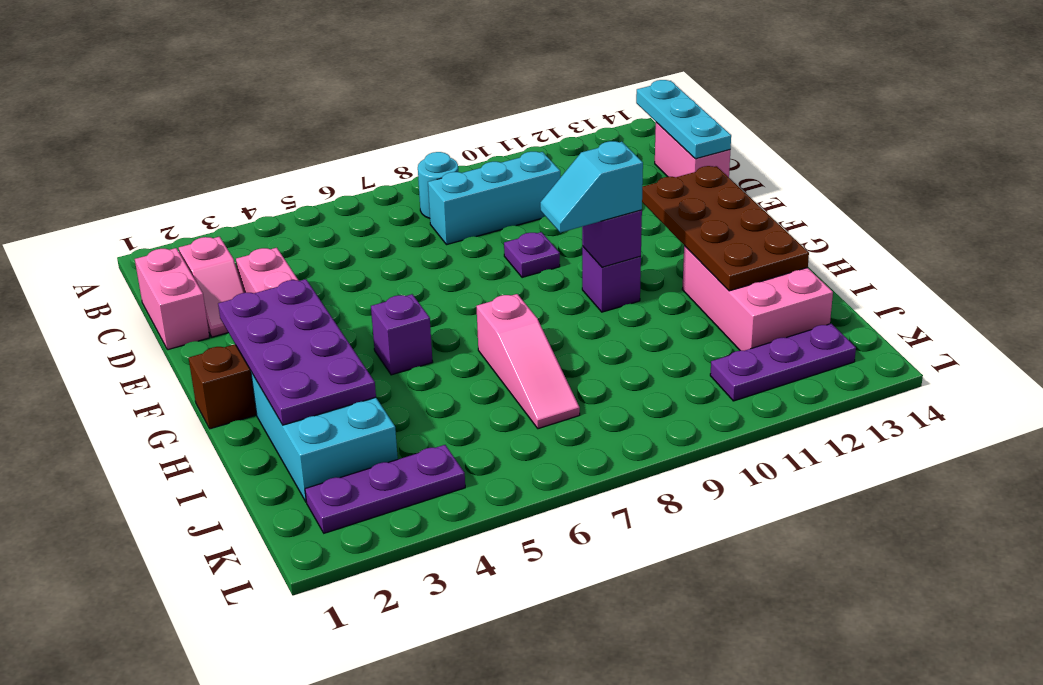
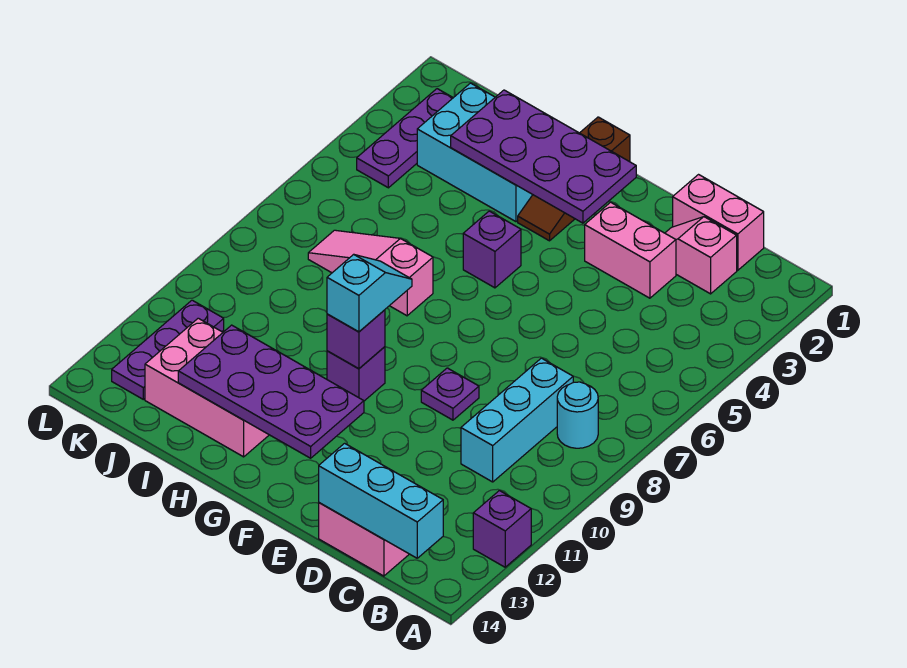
none -> purple 1x1 brick [473,491,531,567]
cyan 1x3 plate [636,80,731,159] -> cyan 1x3 brick [319,443,443,558]
brown 2x4 plate [642,166,809,291] -> purple 2x4 plate [178,325,364,458]

